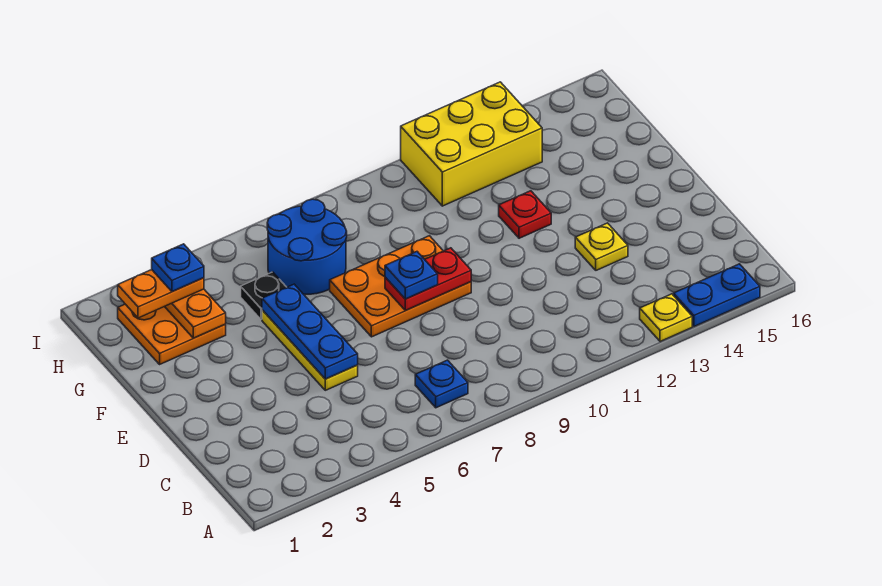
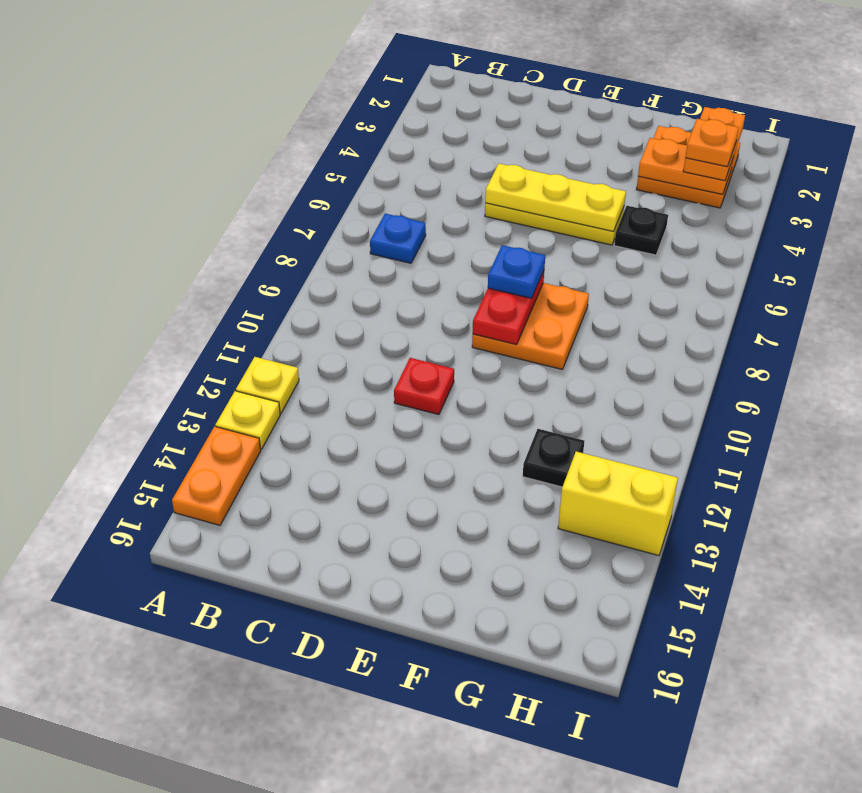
blue 1x2 plate [674,264,760,326] -> orange 1x2 plate [172,426,261,525]
blue 1x3 plate [262,284,358,379] -> yellow 1x3 plate [485,164,626,232]
yellow 1x1 plate [575,223,628,270] -> yellow 1x1 plate moved to [236,357,299,413]
orange 2x3 plate [330,236,471,337] -> orange 2x2 plate [472,283,589,369]
red 1x1 plate [499,191,551,238] -> red 1x1 plate moved to [394,358,454,415]
blue 2x2 round brick [267,199,347,294] -> none
none -> black 1x1 plate [523,429,584,487]
blue 1x1 plate [152,244,204,292] -> orange 1x1 plate [685,119,739,167]
yellow 2x3 brick [401,82,542,206] -> yellow 1x2 brick [558,452,678,556]

